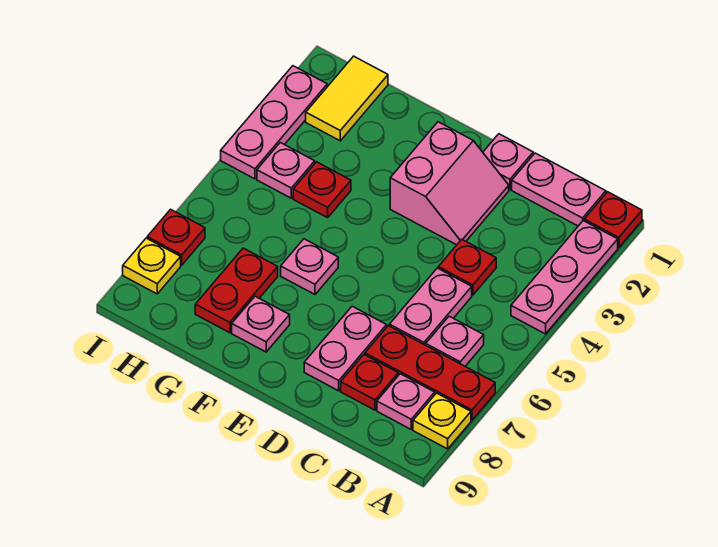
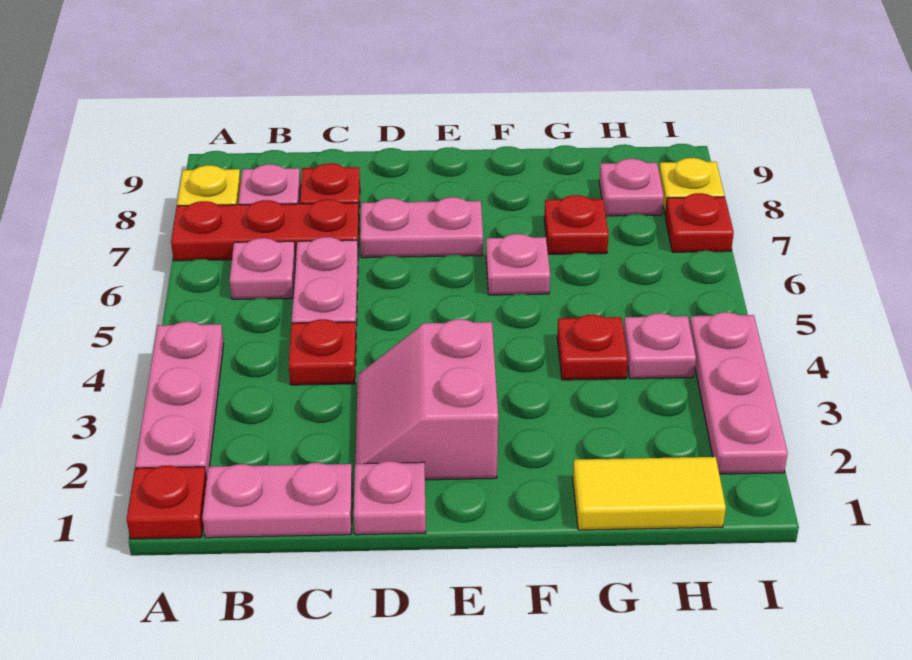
pink 1x2 plate [304,306,387,391] -> pink 1x2 plate turned to [360,197,483,258]
pink 1x1 plate [232,296,290,352] -> pink 1x1 plate moved to [599,159,664,216]
red 1x2 plate [195,248,278,333] -> red 1x1 plate [544,195,609,254]
yellow 1x2 tile [306,56,388,141] -> yellow 1x2 tile turned to [573,457,726,530]

